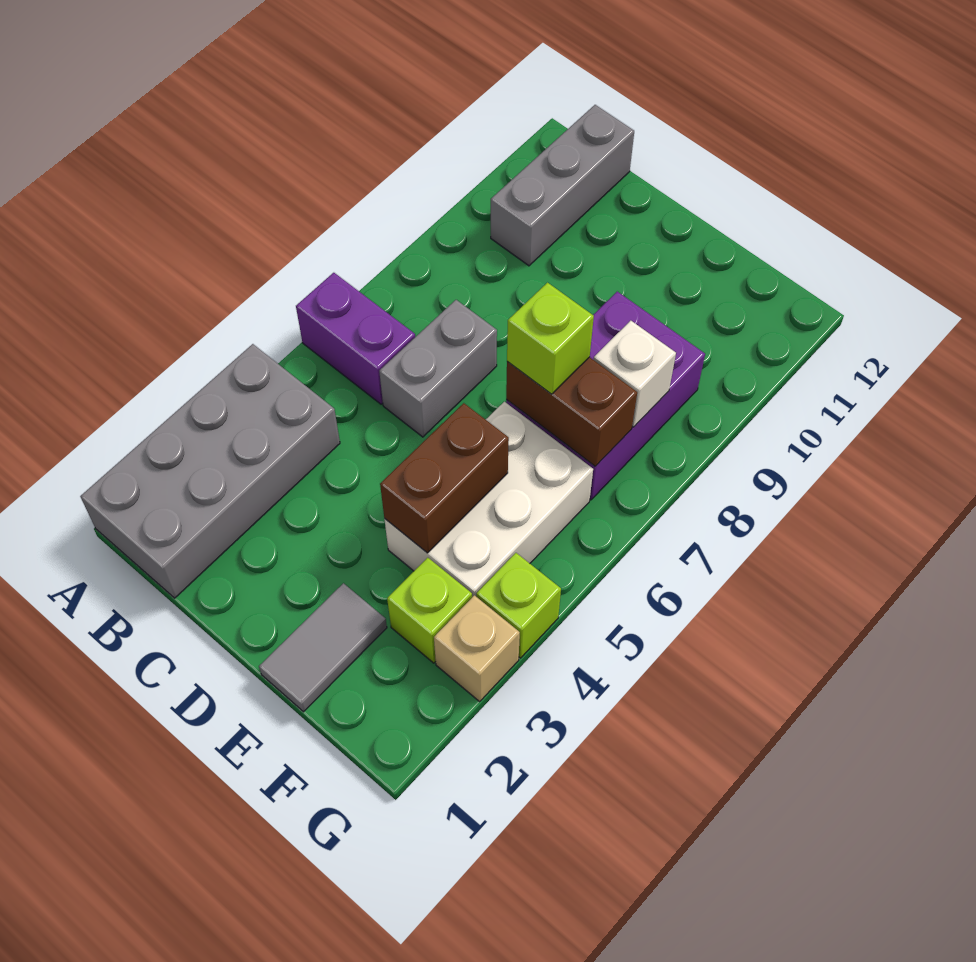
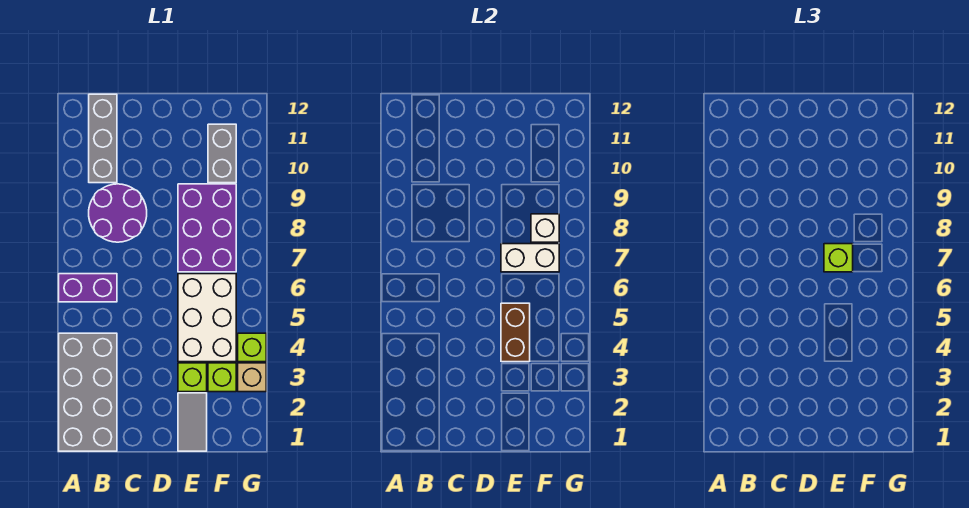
none -> purple 2x2 round brick [89,184,147,242]
grey 1x2 brick [379,300,497,437] -> grey 1x2 brick moved to [208,124,236,183]
none -> lime 1x1 brick [178,363,207,392]
brown 1x2 brick [506,357,637,466] -> white 1x2 brick [501,244,559,272]

